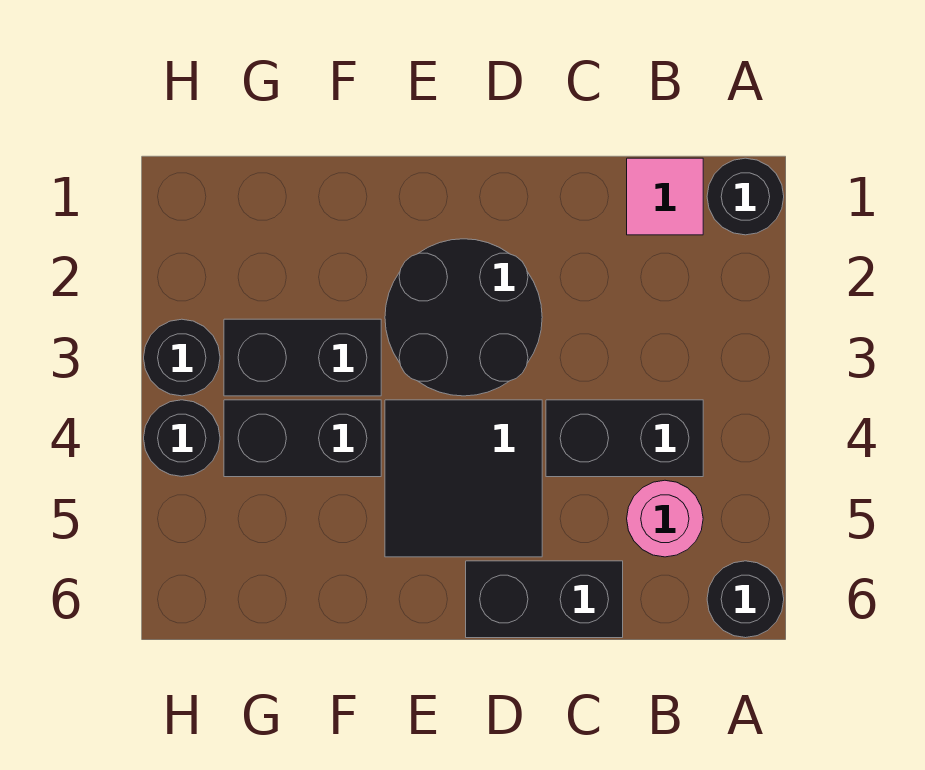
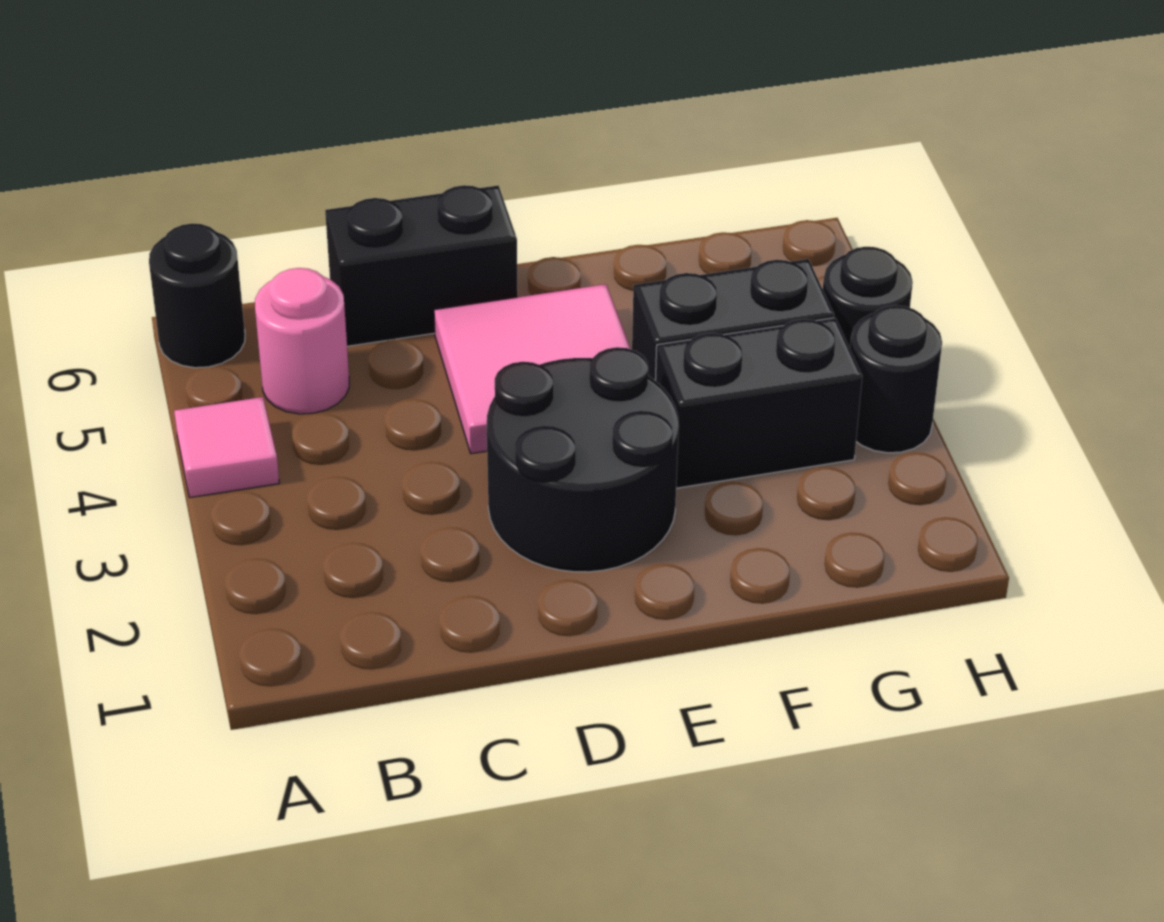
black 1x1 round brick [707,158,784,235] -> none
pink 1x1 tile [627,158,703,235] -> pink 1x1 tile moved to [174,397,279,498]
black 1x2 brick [546,400,703,477] -> none
black 2x2 tile [385,400,542,557] -> pink 2x2 tile [434,284,630,454]

